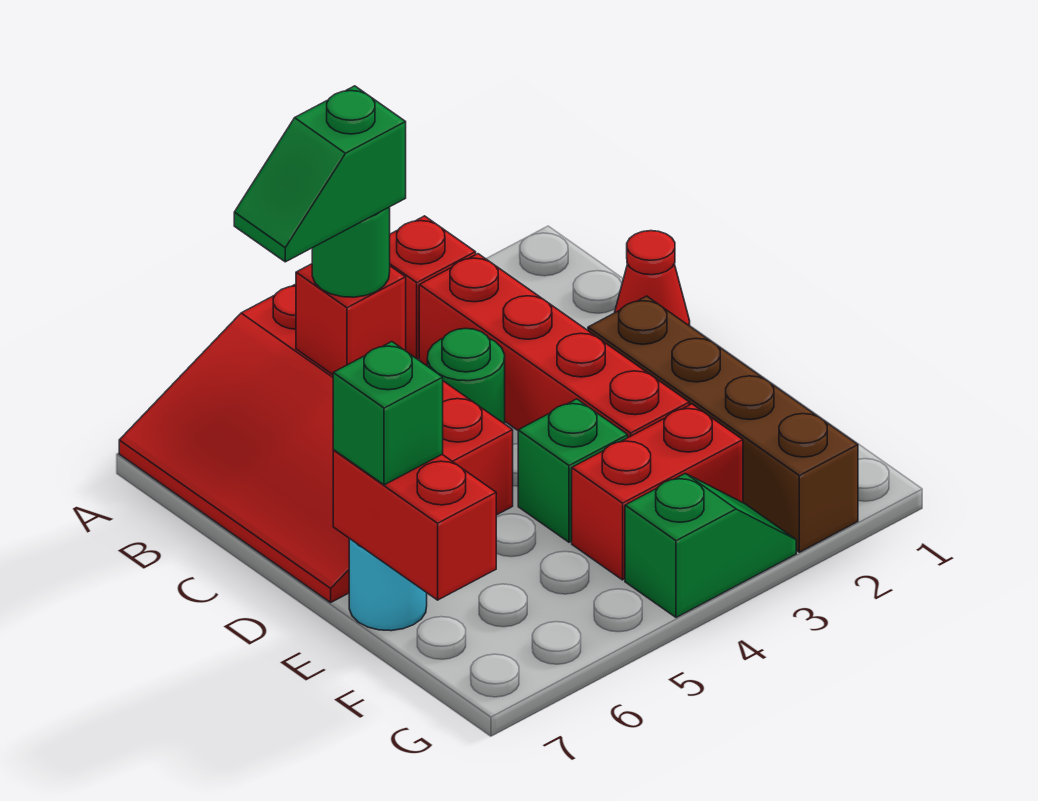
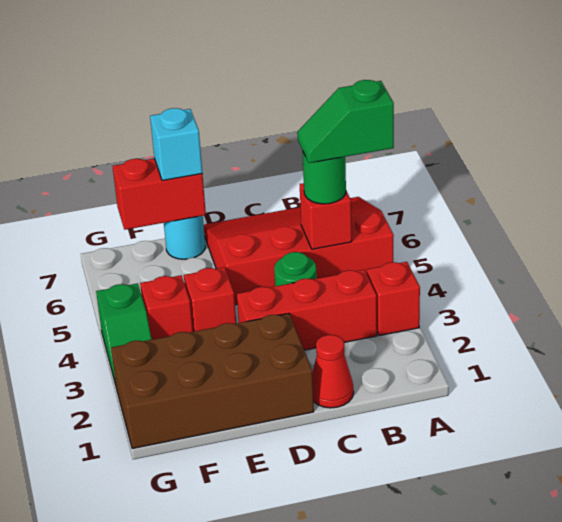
red 1x4 brick [419,254,689,437] -> red 1x3 brick [237,270,377,350]
green 1x2 slope [234,86,406,262] -> green 1x2 slope turned to [297,80,394,163]
brown 1x4 brick [588,296,858,552] -> brown 2x4 brick [111,314,314,449]
green 1x1 brick [518,399,628,542] -> red 1x1 brick [184,267,236,332]
green 1x1 brick [333,342,443,485] -> cyan 1x1 brick [150,108,202,181]
red 1x2 brick [572,404,743,580] -> red 1x1 brick [140,275,193,339]

